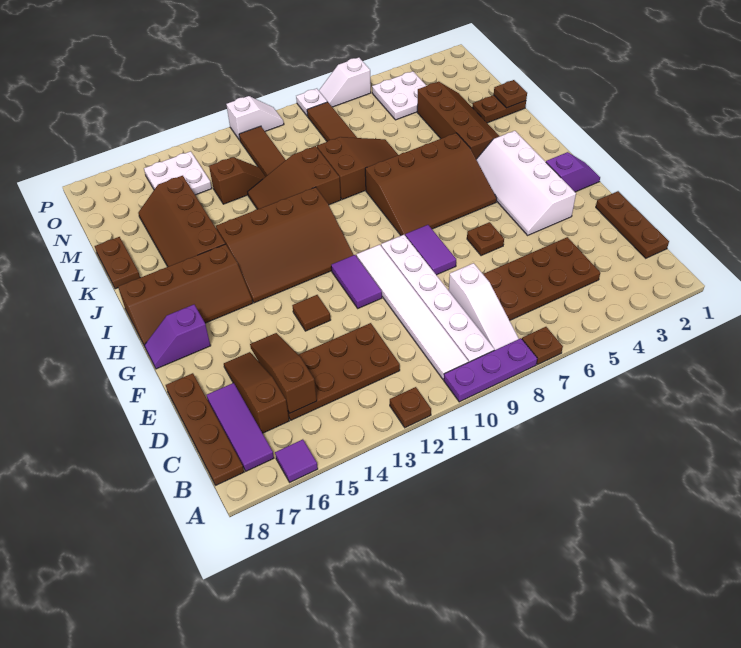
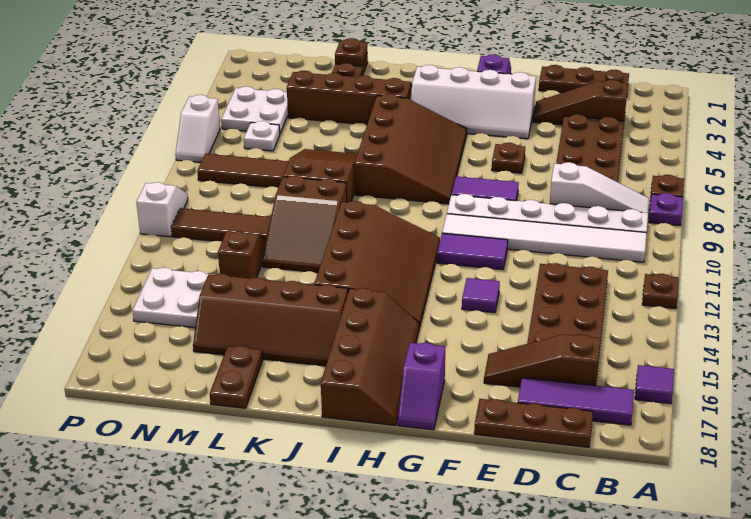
purple 1x3 plate [444,338,537,402] -> purple 1x1 plate [649,193,683,226]
brown 1x4 plate [166,373,244,485] -> brown 1x3 plate [474,399,593,447]
brown 1x3 slope [250,333,317,413] -> brown 1x3 slope moved to [533,80,628,125]
brown 1x1 tile [292,295,330,331] -> purple 1x1 tile [462,278,500,313]
brown 1x2 plate [95,237,140,289] -> brown 1x2 plate turned to [210,346,263,408]
white 1x1 plate [296,89,327,116] -> white 1x1 plate moved to [244,121,280,151]

